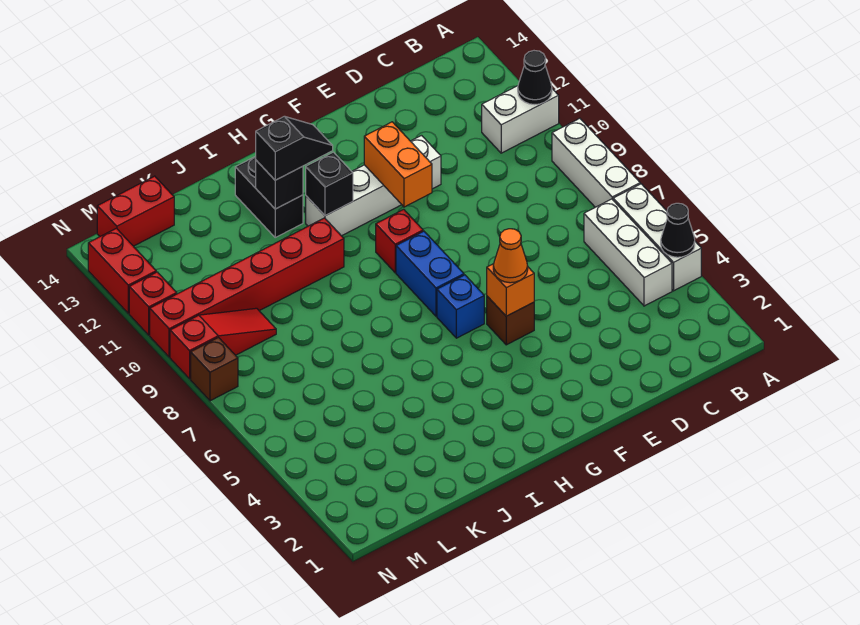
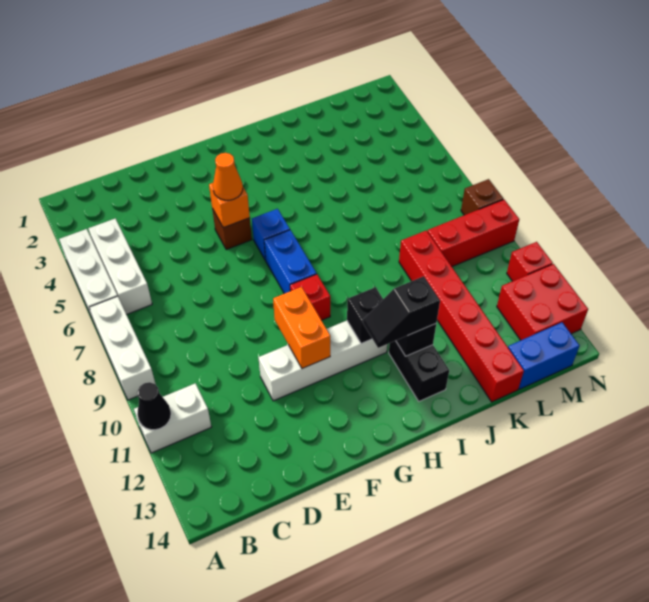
black 1x1 cone [661,203,695,257] -> none
red 1x6 brick [150,218,344,357] -> red 1x6 brick turned to [399,231,524,402]
red 1x3 slope [170,308,276,379] -> red 1x3 brick [427,200,519,266]
red 1x2 brick [97,176,174,246] -> blue 1x2 brick [508,322,580,389]
red 1x2 brick [88,228,156,313] -> red 2x2 brick [497,264,588,340]

